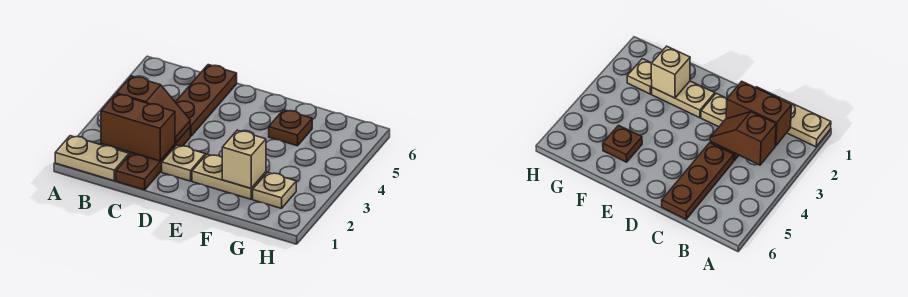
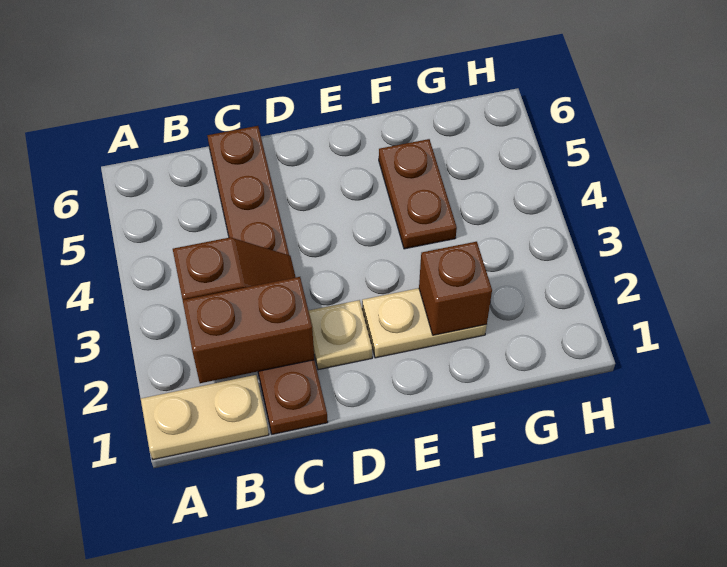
tan 1x1 brick [222,130,266,188] -> brown 1x1 brick [419,242,492,335]
brown 1x1 plate [269,110,312,146] -> brown 1x2 plate [379,139,457,249]
tan 1x1 plate [253,172,296,209] -> none

